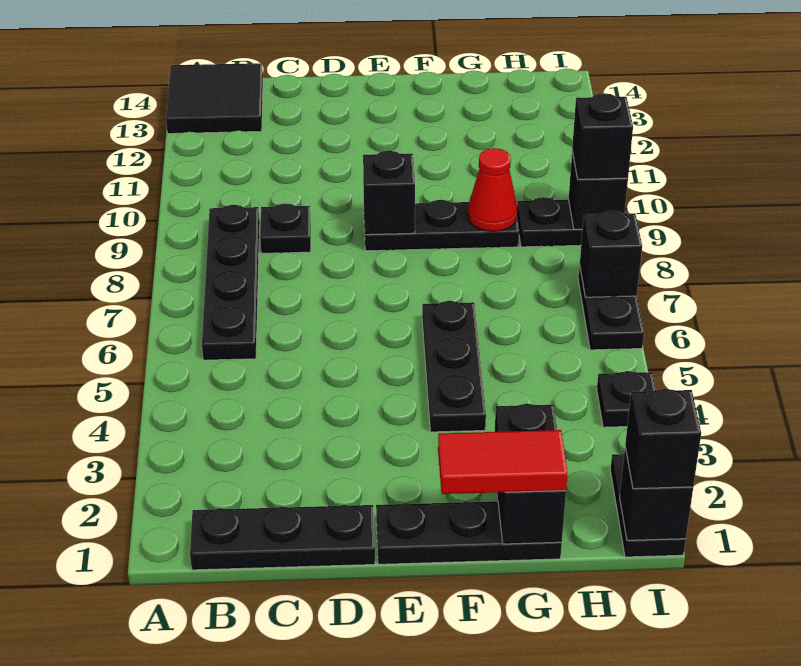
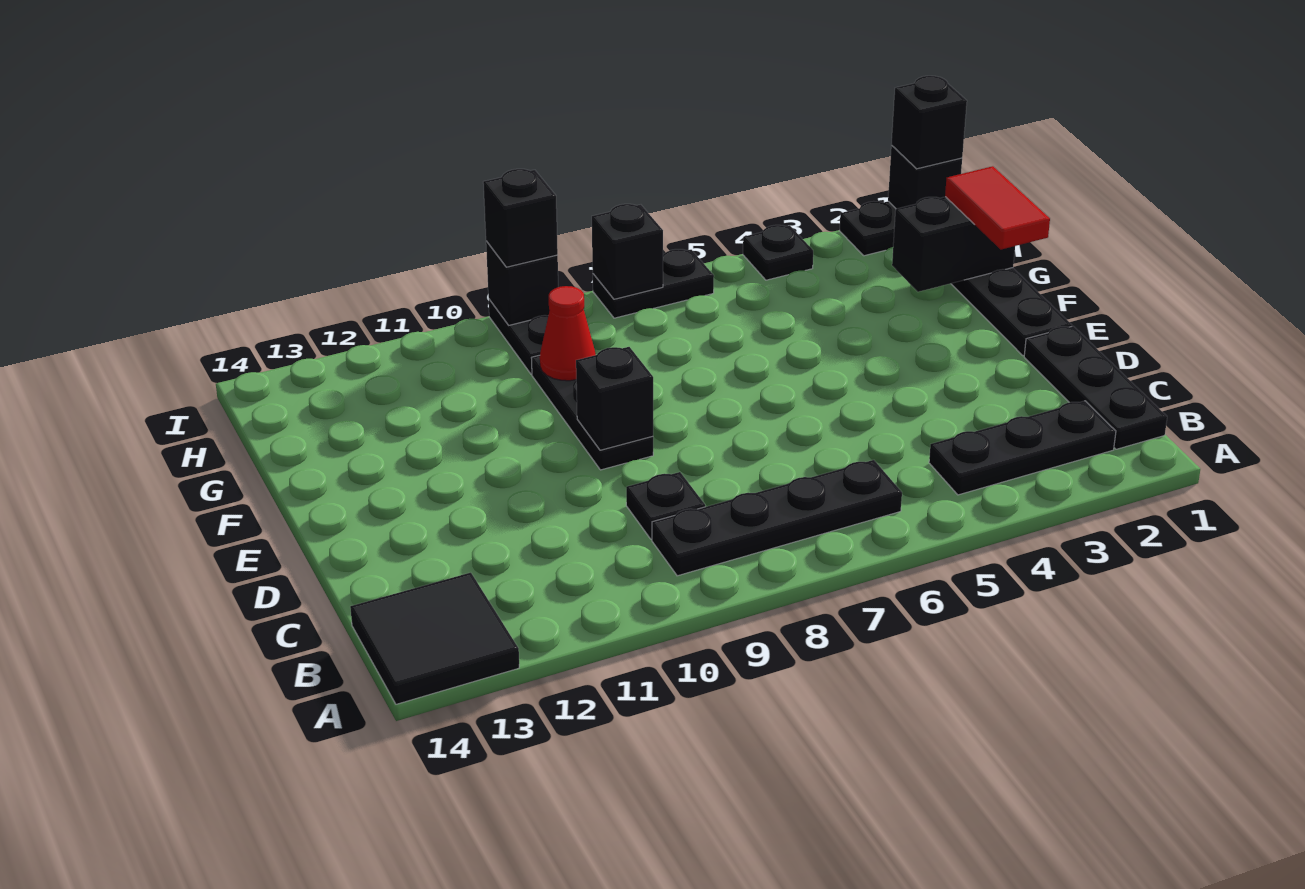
black 1x3 plate [422,301,486,432] -> black 1x3 plate moved to [929,401,1116,495]

